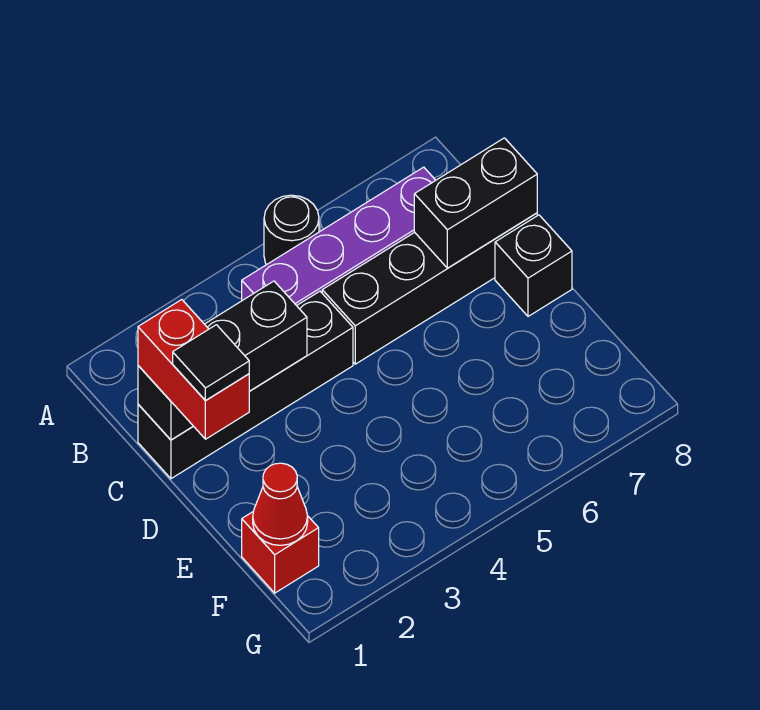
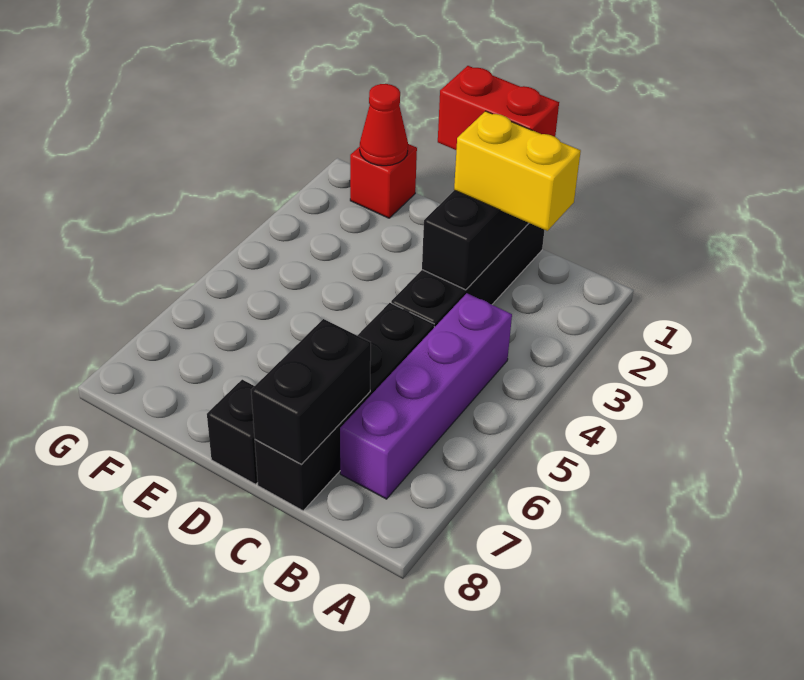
black 1x1 round brick [264,195,319,265] -> none
none -> yellow 1x2 brick [454,111,581,231]
black 1x1 tile [173,325,249,401] -> none

